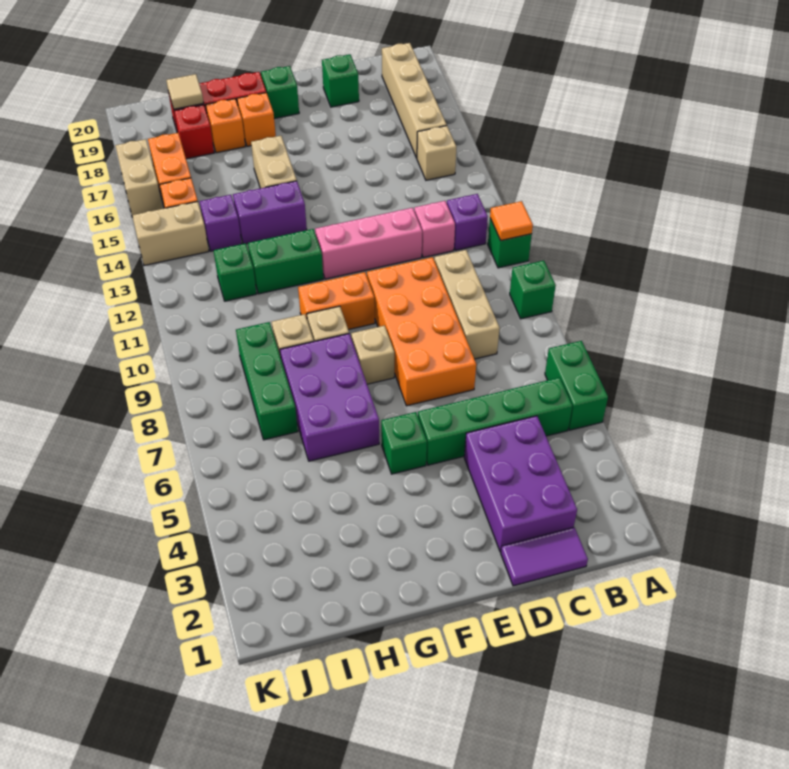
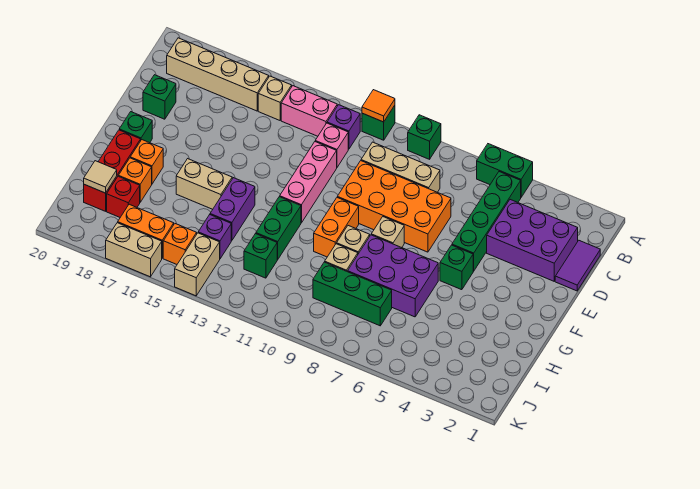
none -> pink 1x2 brick [281,86,337,136]

